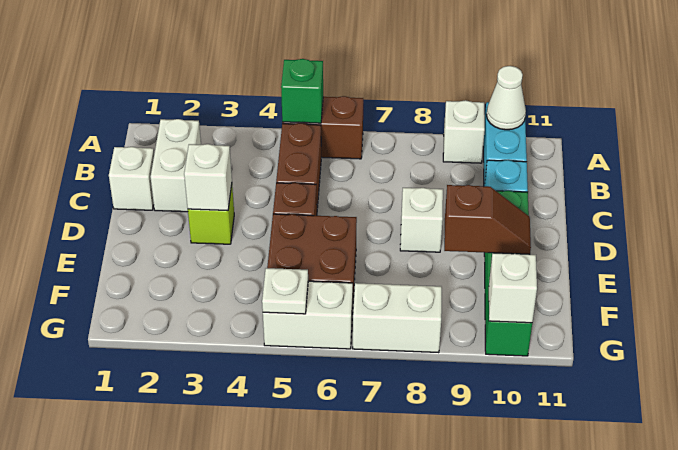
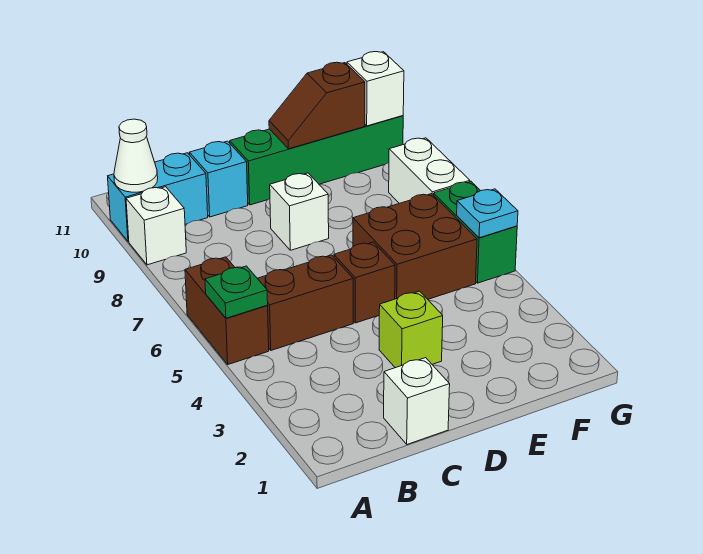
green 1x1 brick [281,59,323,123] -> green 1x1 plate [205,266,268,318]
white 1x2 brick [150,119,201,212] -> none
white 1x1 brick [184,144,232,211] -> none
brown 1x2 slope [444,185,531,254] -> brown 1x2 slope turned to [269,62,365,149]
white 1x2 brick [263,281,353,349] -> green 1x2 brick [434,182,517,283]
white 1x1 plate [262,268,308,314] -> cyan 1x1 plate [457,189,518,238]

